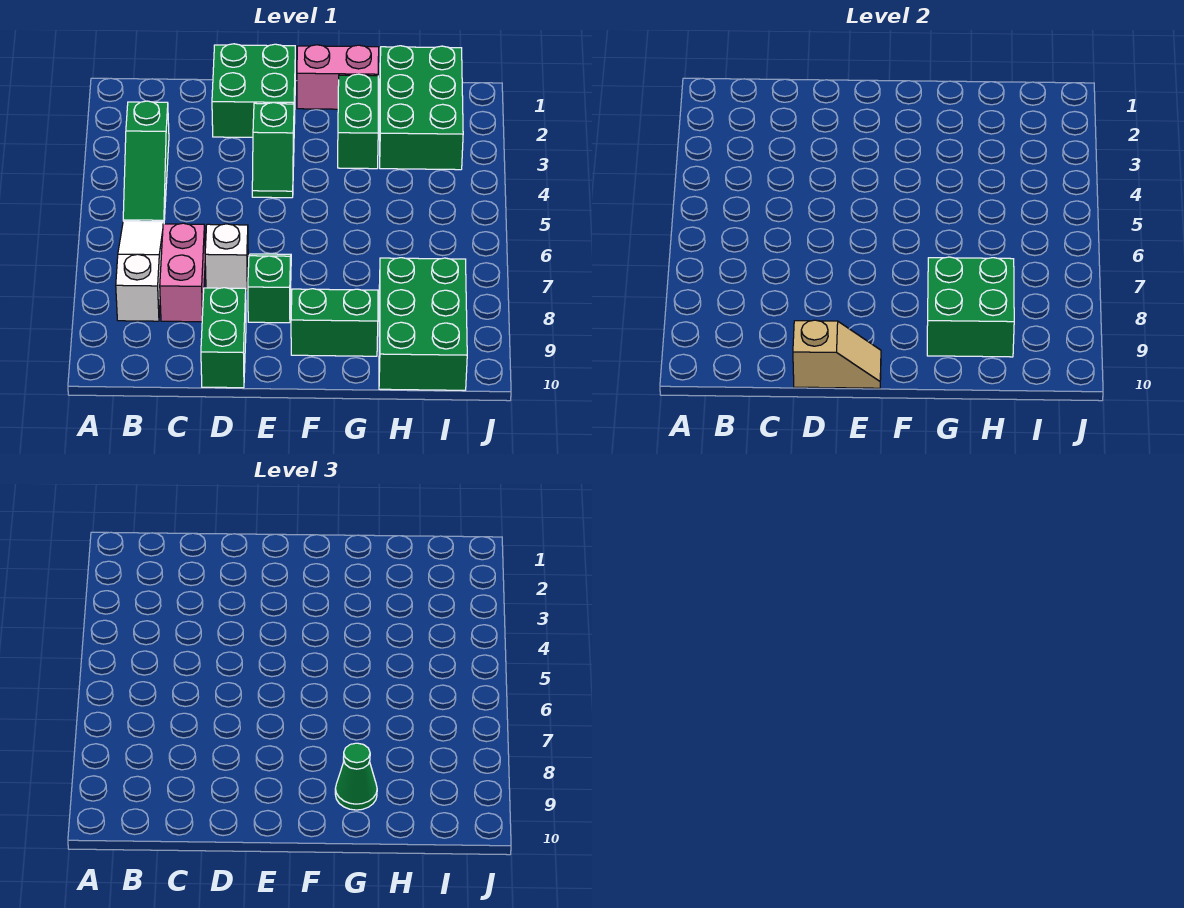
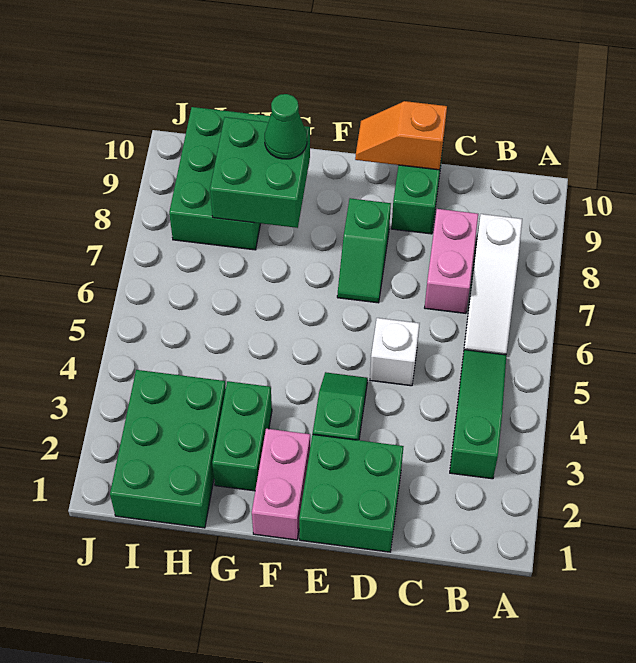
white 1x1 brick [205,224,248,290] -> white 1x1 brick moved to [370,318,420,386]
tan 1x2 slope [793,320,881,388] -> orange 1x2 slope [355,101,447,170]
pink 1x2 brick [297,45,379,109] -> pink 1x2 brick turned to [252,429,310,540]
green 1x2 brick [291,289,378,356] -> none

